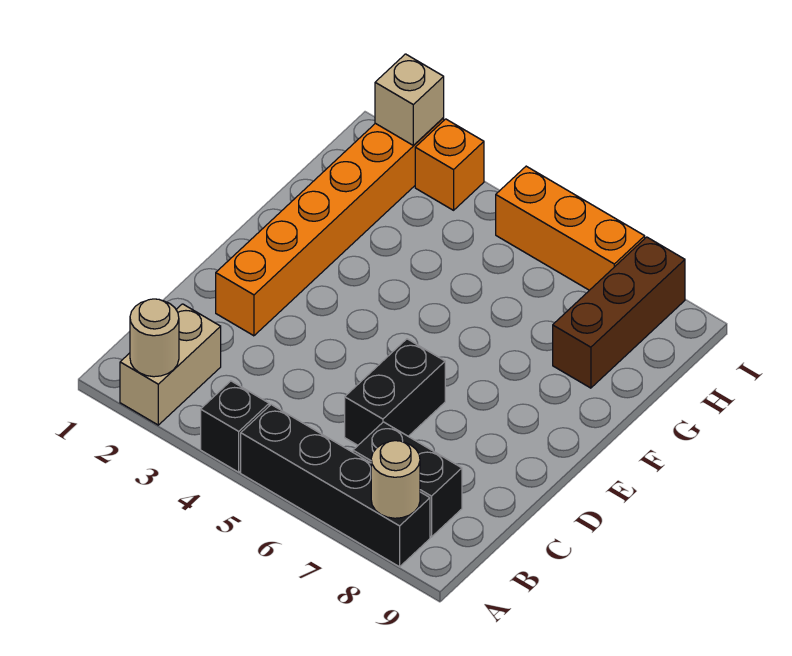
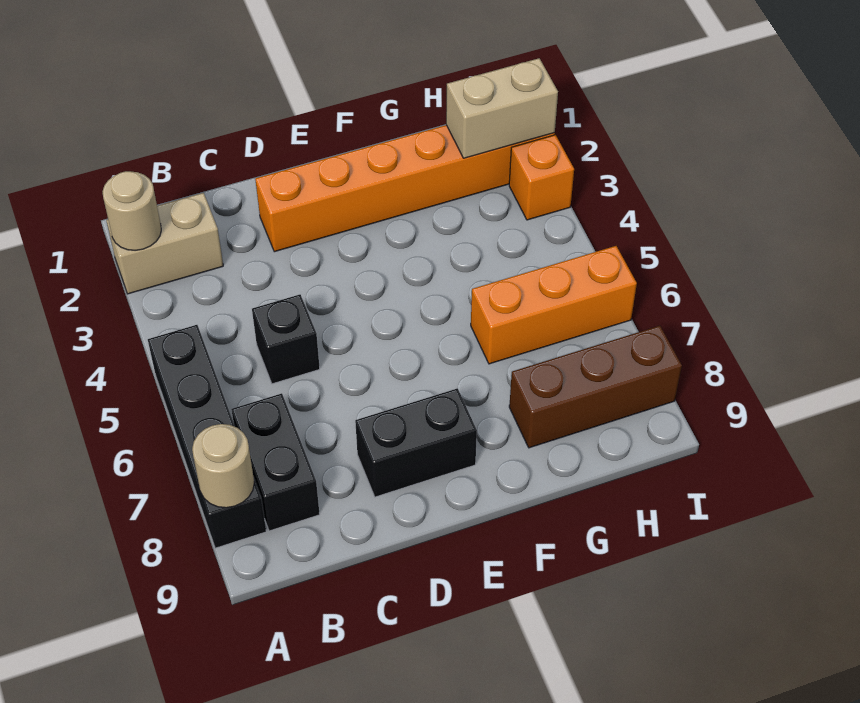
black 1x1 brick [201,381,269,472] -> black 1x1 brick moved to [252,295,320,384]
black 1x2 brick [345,339,445,445] -> black 1x2 brick moved to [355,388,477,497]
tan 1x1 brick [375,54,444,146] -> tan 1x2 brick [446,58,558,158]
orange 1x3 brick [496,166,645,290] -> orange 1x3 brick turned to [471,246,637,364]

